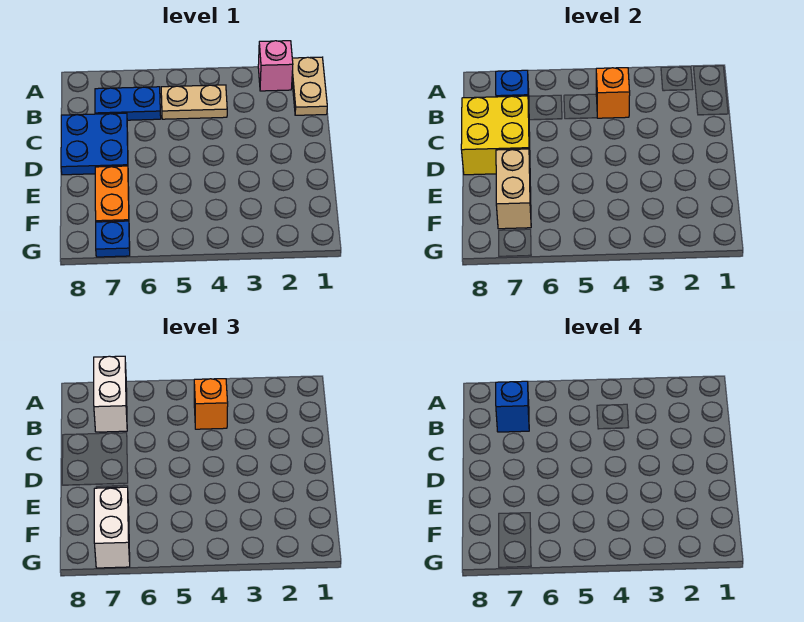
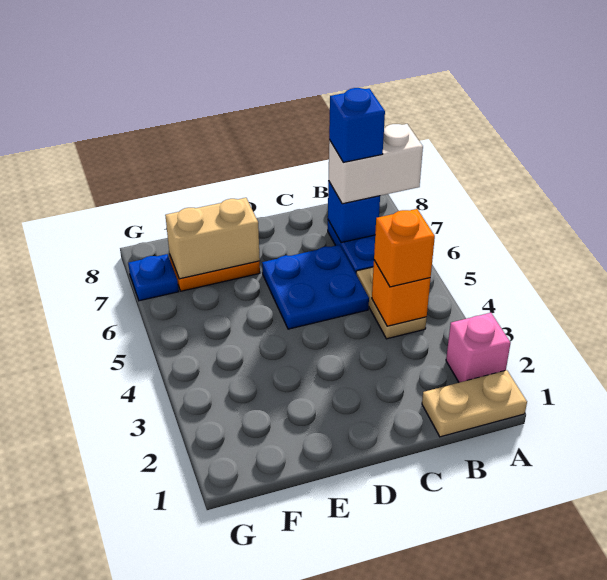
blue 2x2 plate [61,113,128,175] -> blue 2x2 plate moved to [262,245,369,329]
yellow 2x2 brick [461,96,530,175] -> none
white 1x2 brick [94,487,130,568] -> none

